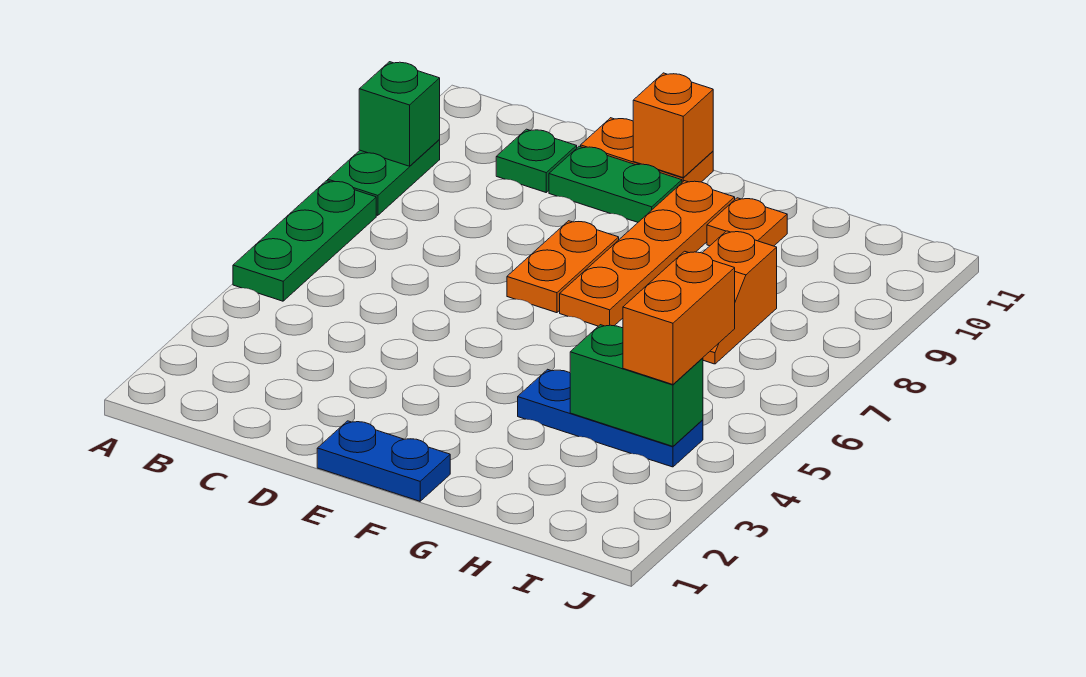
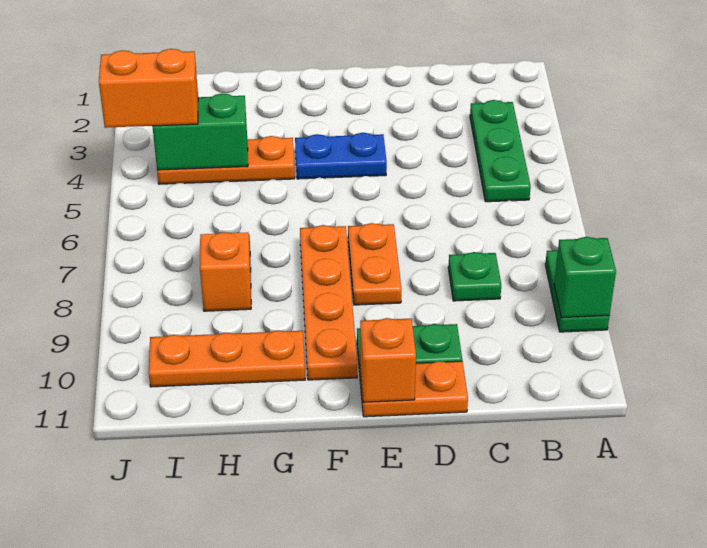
green 1x3 plate [233,181,376,301] -> green 1x3 plate moved to [470,100,531,202]
green 1x1 plate [496,129,577,192] -> green 1x1 plate moved to [448,252,501,301]
blue 1x2 plate [317,421,450,501] -> blue 1x2 plate moved to [295,133,387,179]
blue 1x3 plate [518,369,703,467] -> orange 1x3 plate [157,136,295,184]
orange 1x1 plate [707,198,787,246] -> orange 1x3 plate [149,330,305,387]
orange 1x2 brick [623,251,735,385] -> orange 1x2 brick turned to [99,49,198,128]

